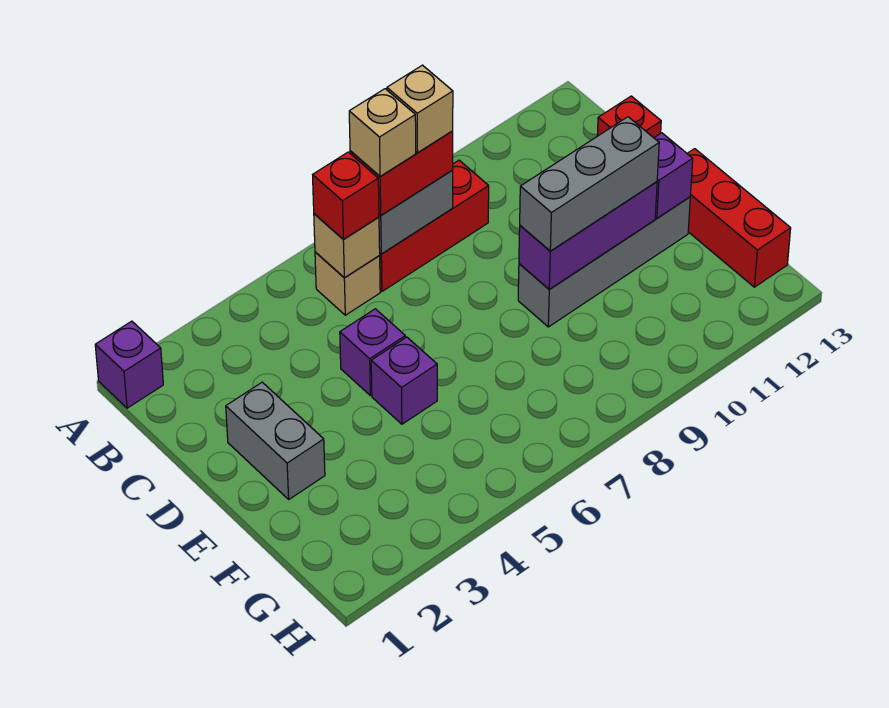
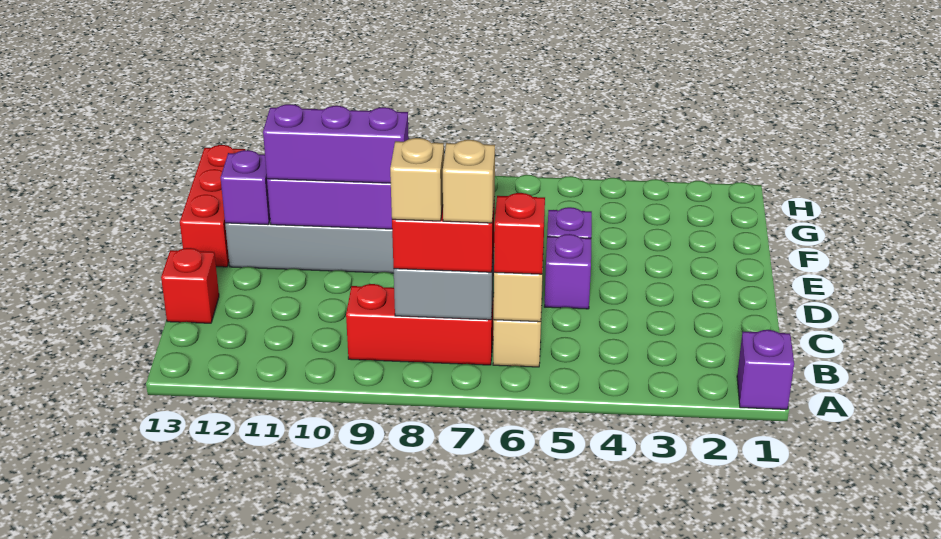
grey 1x2 brick [226,382,325,499] -> none
grey 1x3 brick [520,117,659,251] -> purple 1x3 brick [263,104,409,183]

